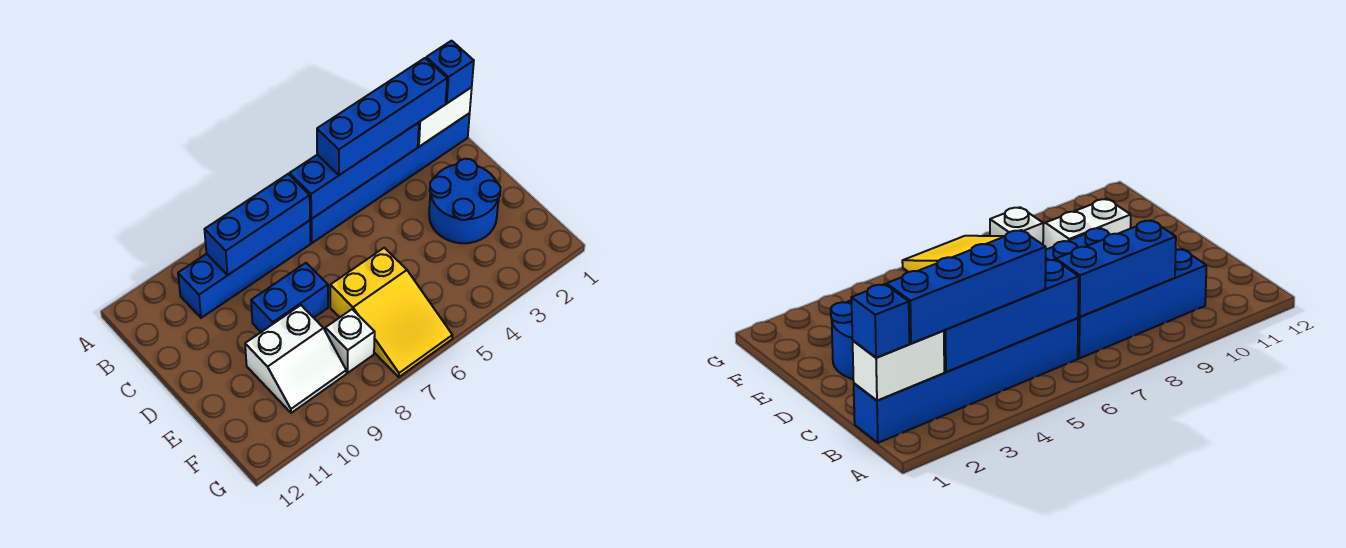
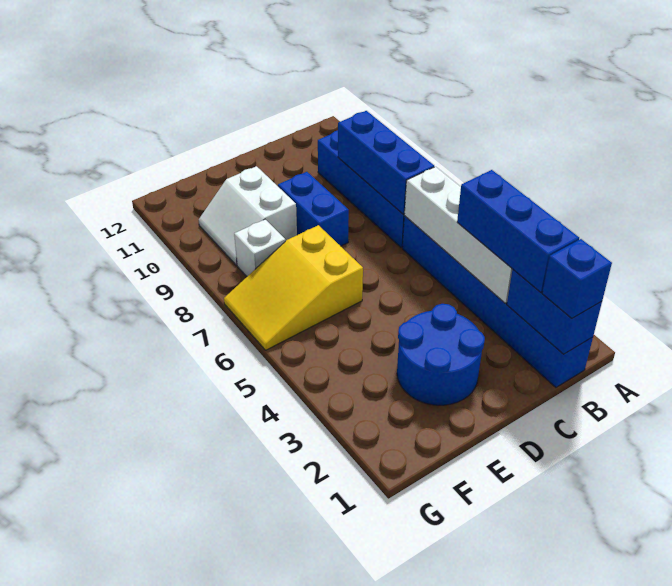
white 1x2 brick [418,87,472,147] -> blue 1x2 brick [507,270,602,354]
blue 1x4 brick [317,58,447,175] -> blue 1x3 brick [457,170,579,292]
blue 1x4 brick [290,122,419,219] -> white 1x4 brick [404,167,513,303]

